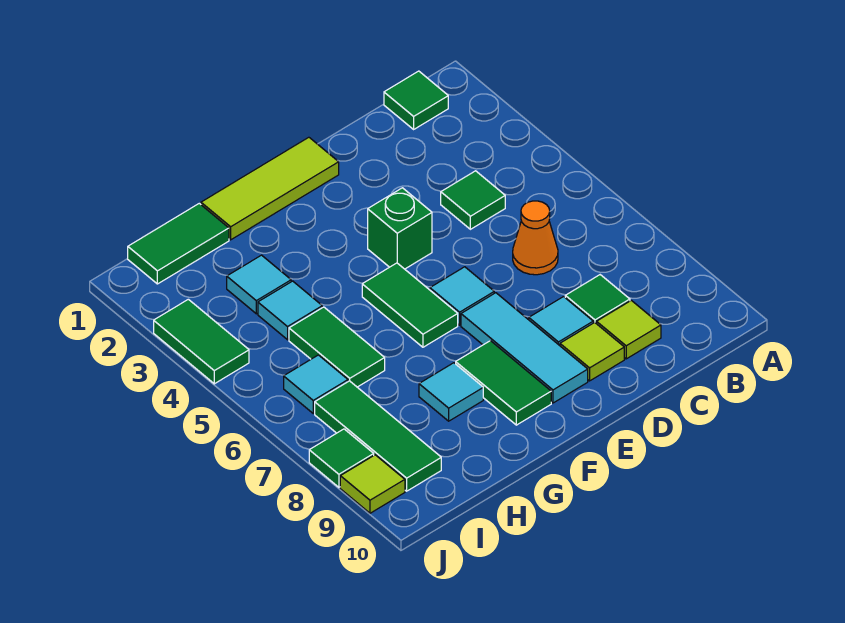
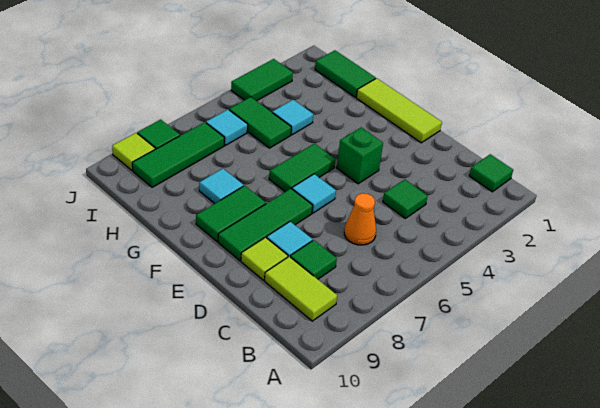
lime 1x1 tile [597,300,661,359] -> lime 1x2 tile [265,257,337,321]
cyan 1x3 tile [461,293,588,403] -> green 1x3 tile [218,189,313,261]
cyan 1x1 tile [227,255,291,314] -> none
green 1x2 tile [289,307,385,387] -> green 1x2 tile turned to [229,97,291,148]

